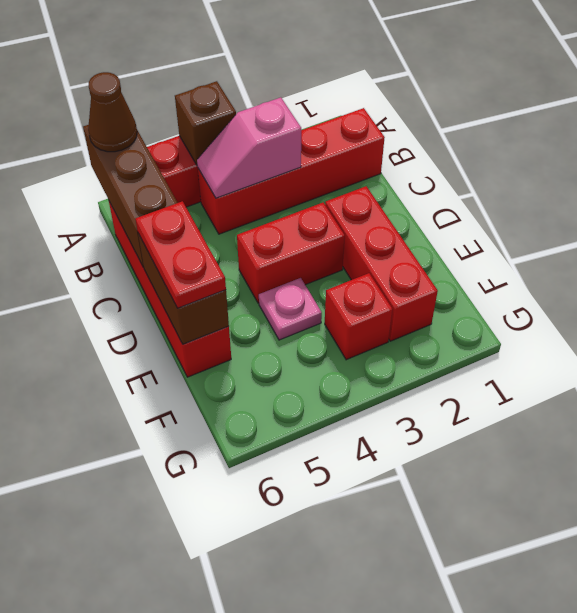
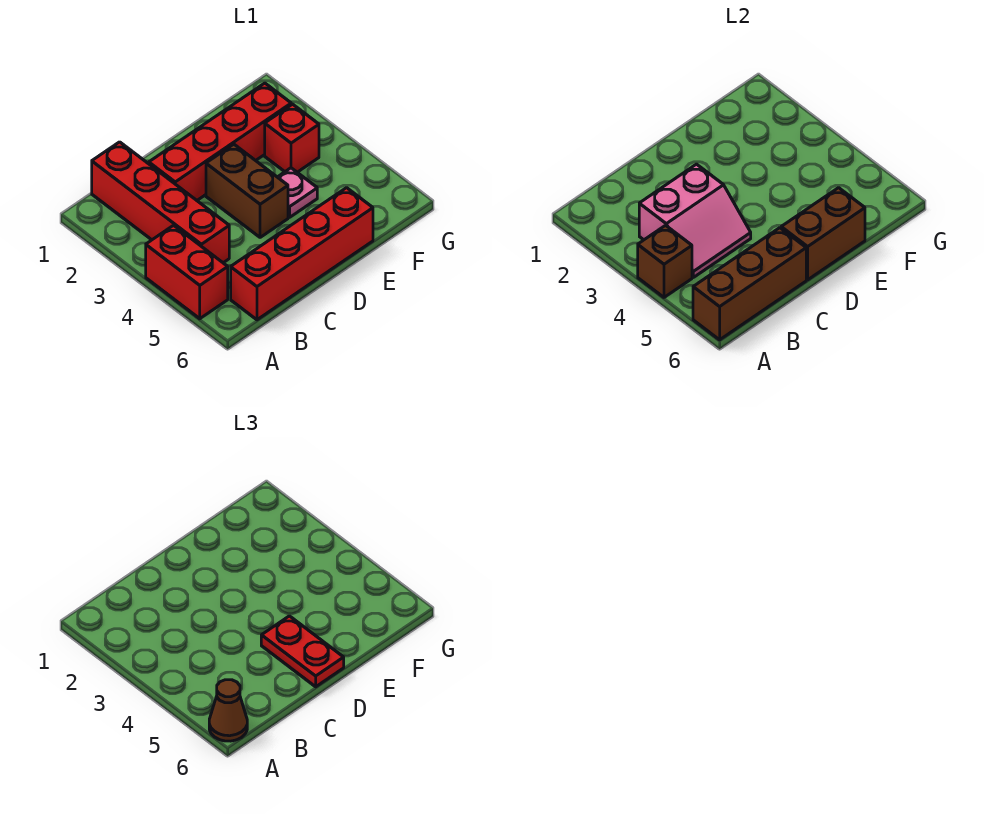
pink 1x2 slope [197,97,301,198] -> pink 2x2 slope [639,164,751,277]
red 1x3 brick [325,186,438,341] -> red 1x4 brick [149,83,291,200]
red 1x2 brick [237,203,345,303] -> brown 1x2 brick [206,144,288,237]
red 1x2 plate [135,201,226,308] -> red 1x2 plate turned to [261,616,344,687]

